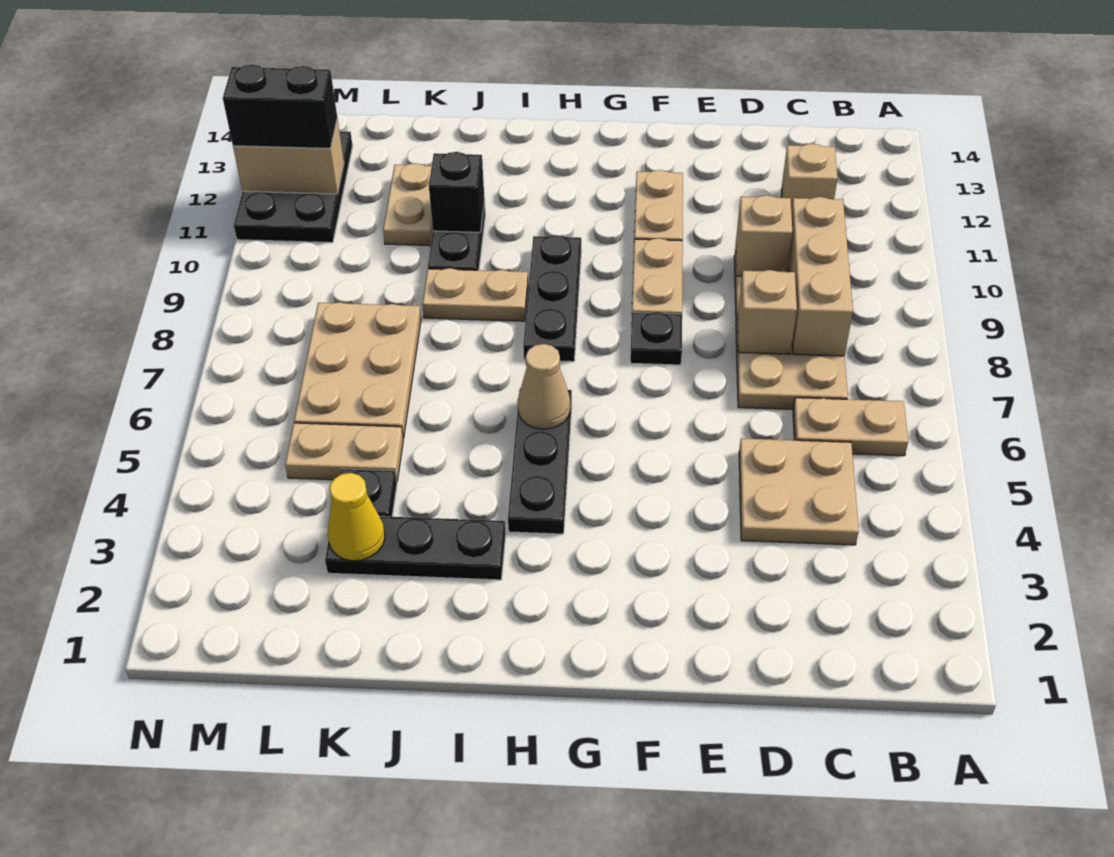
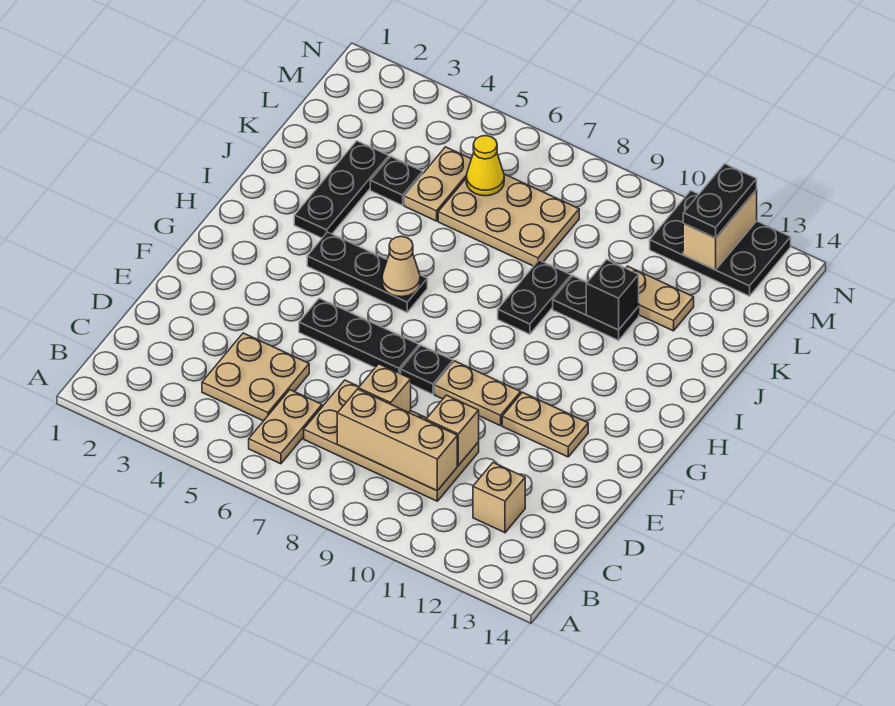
black 1x3 plate [523,235,581,362] -> black 1x3 plate moved to [299,298,419,374]
tan 1x2 plate [422,268,528,321] -> black 1x2 plate [498,260,571,334]
yellow 1x1 cone [328,473,385,561] -> yellow 1x1 cone moved to [466,136,504,196]
black 1x2 brick [223,65,337,149] -> black 1x2 plate [683,164,757,238]

